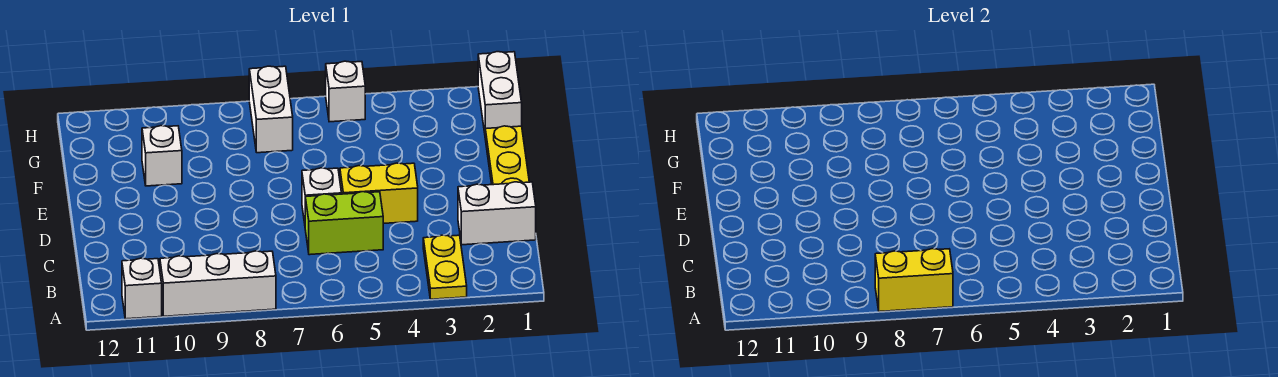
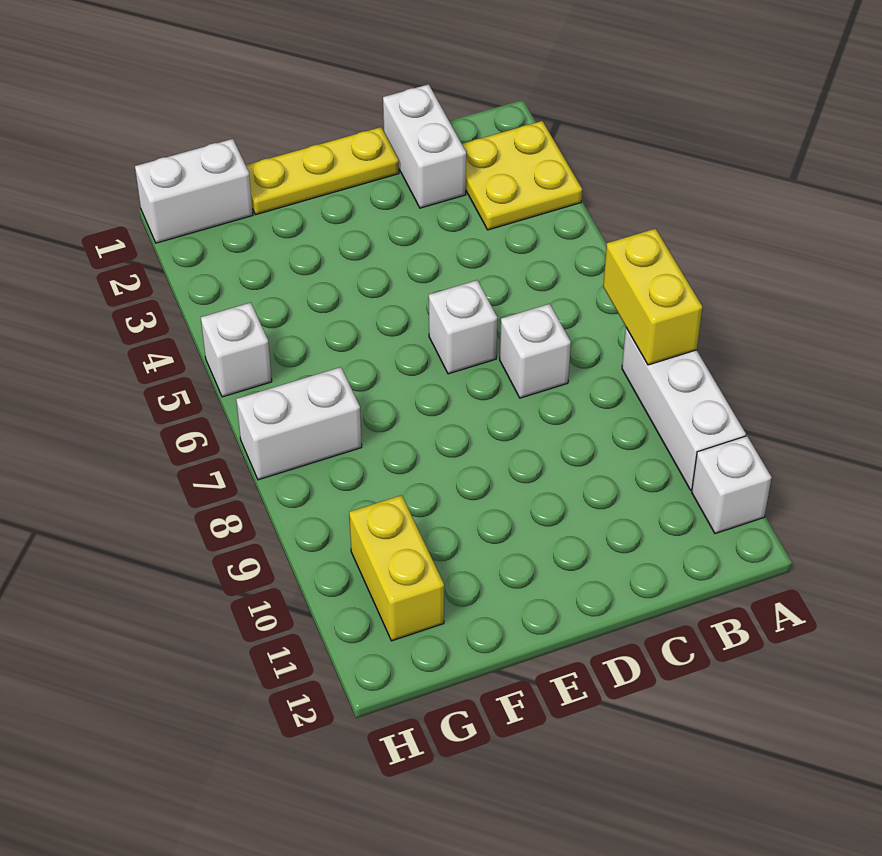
yellow 1x2 plate [423,235,467,299] -> yellow 2x2 plate [462,121,582,230]
lime 1x2 brick [305,192,383,255] -> none
yellow 1x2 brick [340,163,418,224] -> yellow 1x2 brick moved to [349,495,444,641]
white 1x1 brick [142,126,182,186] -> white 1x1 brick moved to [500,304,571,398]

